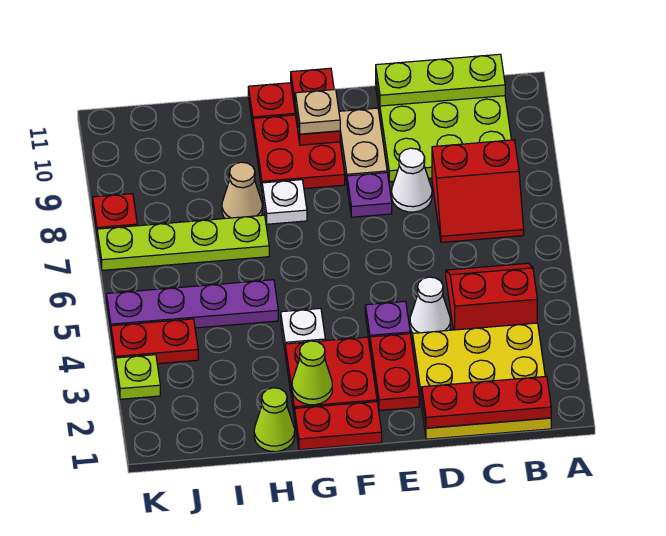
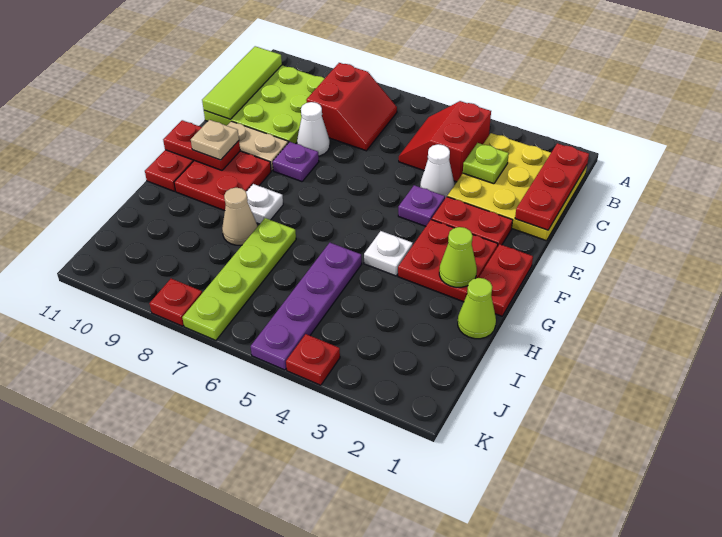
lime 1x3 plate [376,54,505,106] -> lime 1x3 tile [202,46,282,119]
red 1x2 plate [111,319,198,367] -> red 1x1 plate [286,334,340,385]
lime 1x1 plate [116,355,160,399] -> lime 1x1 plate moved to [463,143,509,184]

